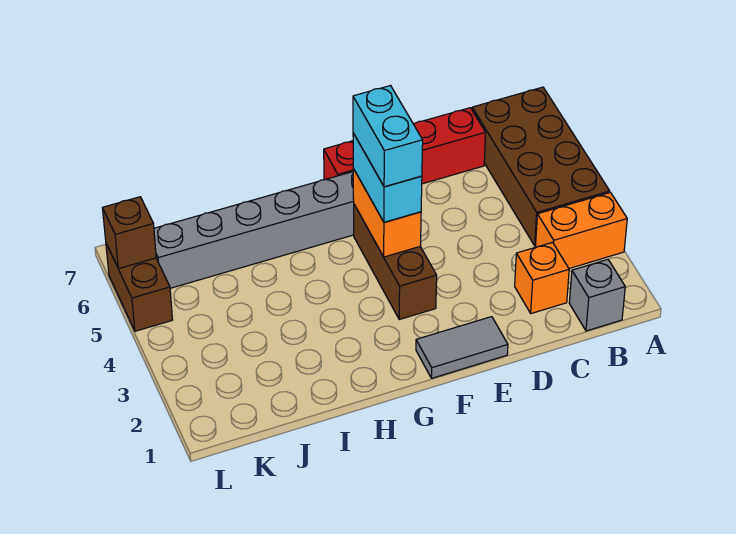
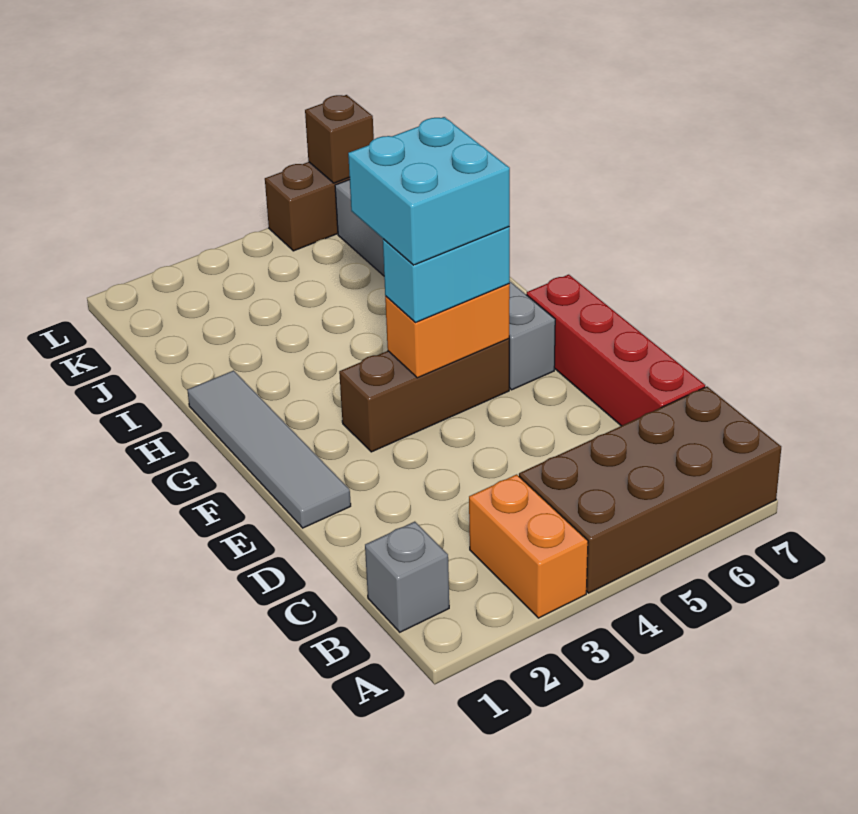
orange 1x1 brick [515,242,569,313] -> none
grey 1x2 tile [416,317,508,378] -> grey 1x4 tile [187,371,351,528]
cyan 1x2 brick [353,86,423,187] -> cyan 2x2 brick [348,117,510,265]

